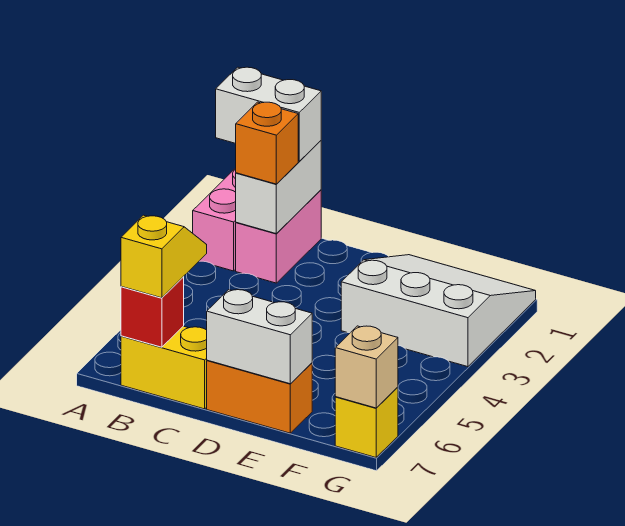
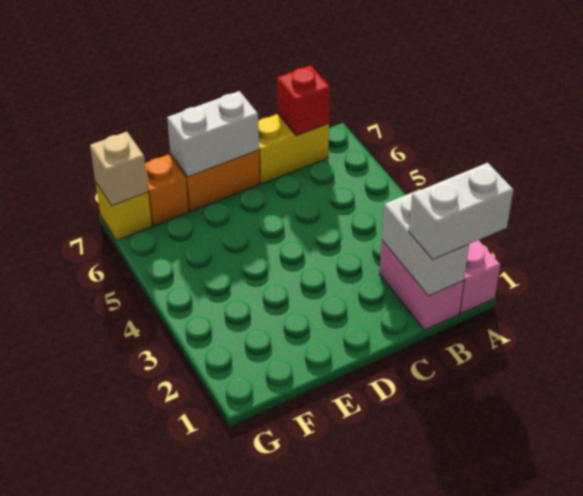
orange 1x1 brick [236,102,298,184] -> orange 1x1 brick moved to [145,154,189,226]
yellow 1x2 slope [121,215,207,298] -> none
white 3x3 slope [341,255,536,367] -> none

